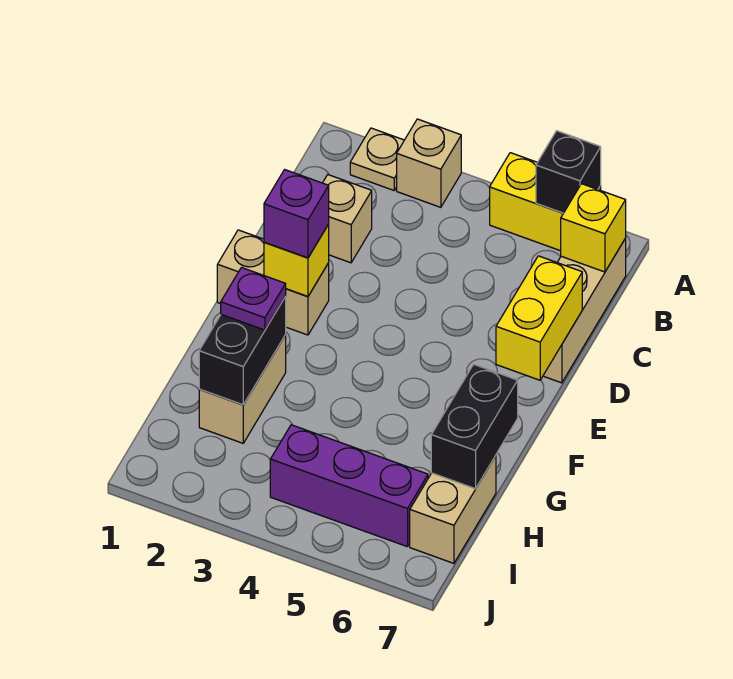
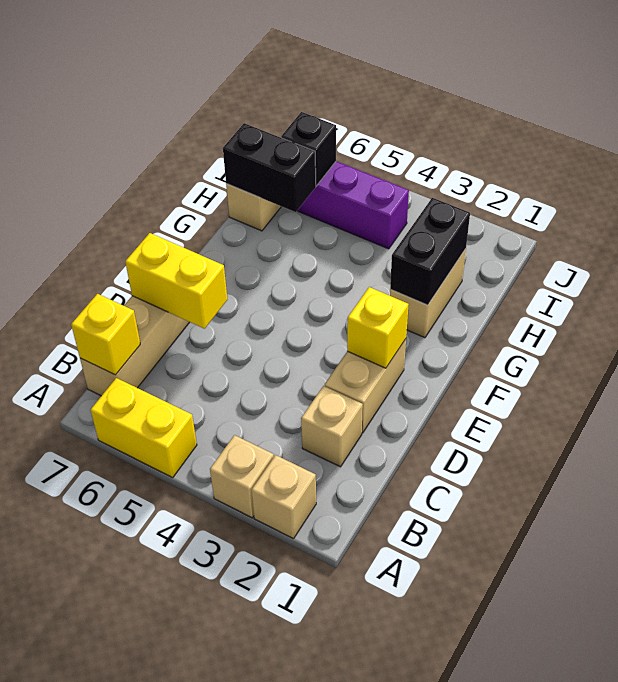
tan 1x1 plate [350,128,404,190] -> tan 1x1 brick [252,455,316,539]
black 1x1 brick [536,131,601,213] -> black 1x1 brick moved to [281,112,336,185]
yellow 1x2 brick [496,256,582,380] -> yellow 1x2 brick turned to [125,233,227,329]
tan 1x2 brick [217,230,329,335] -> tan 1x2 brick turned to [325,339,406,433]
purple 1x1 brick [264,170,329,258] -> none
purple 1x1 plate [221,268,286,330] -> none
black 1x2 brick [431,364,518,489] -> black 1x2 brick turned to [223,123,316,212]

